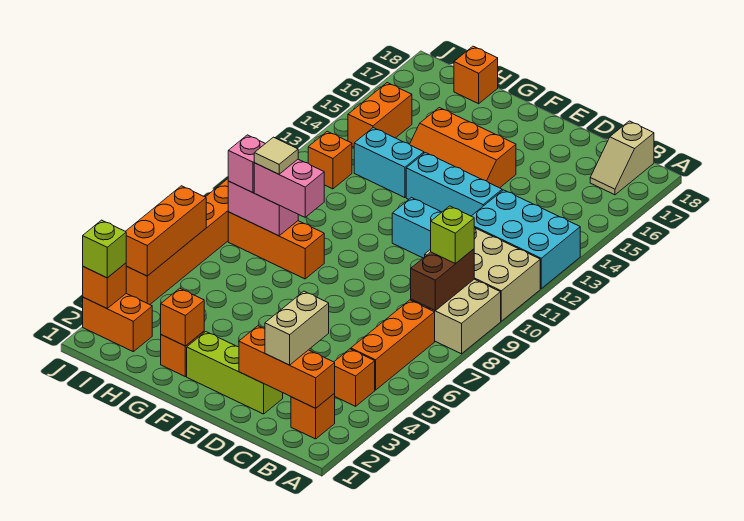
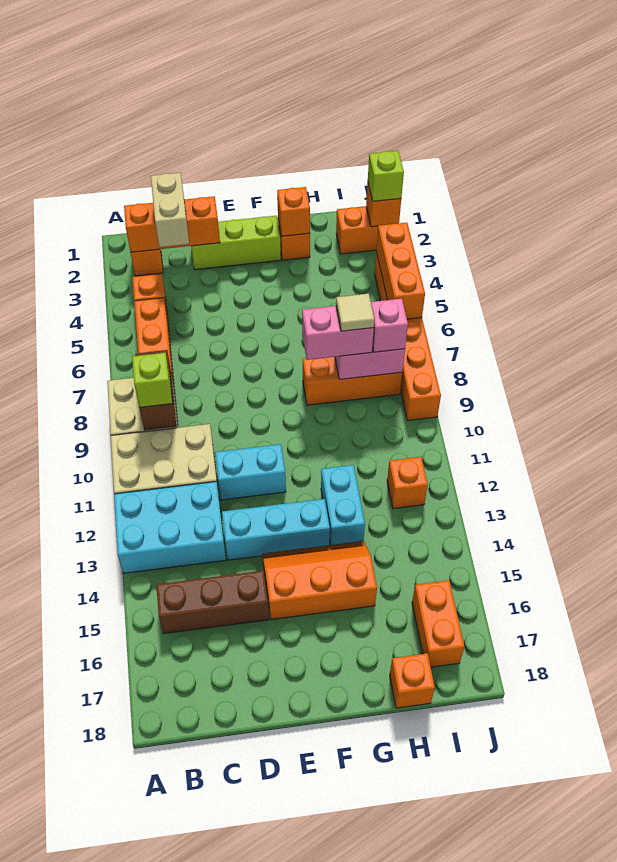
none -> brown 1x3 brick [156,571,269,634]
tan 1x2 slope [590,121,654,195] -> none
cyan 1x2 brick [354,128,424,198] -> cyan 1x2 brick turned to [321,465,365,545]
orange 1x2 brick [348,83,412,147] -> orange 1x2 brick moved to [412,580,464,667]

